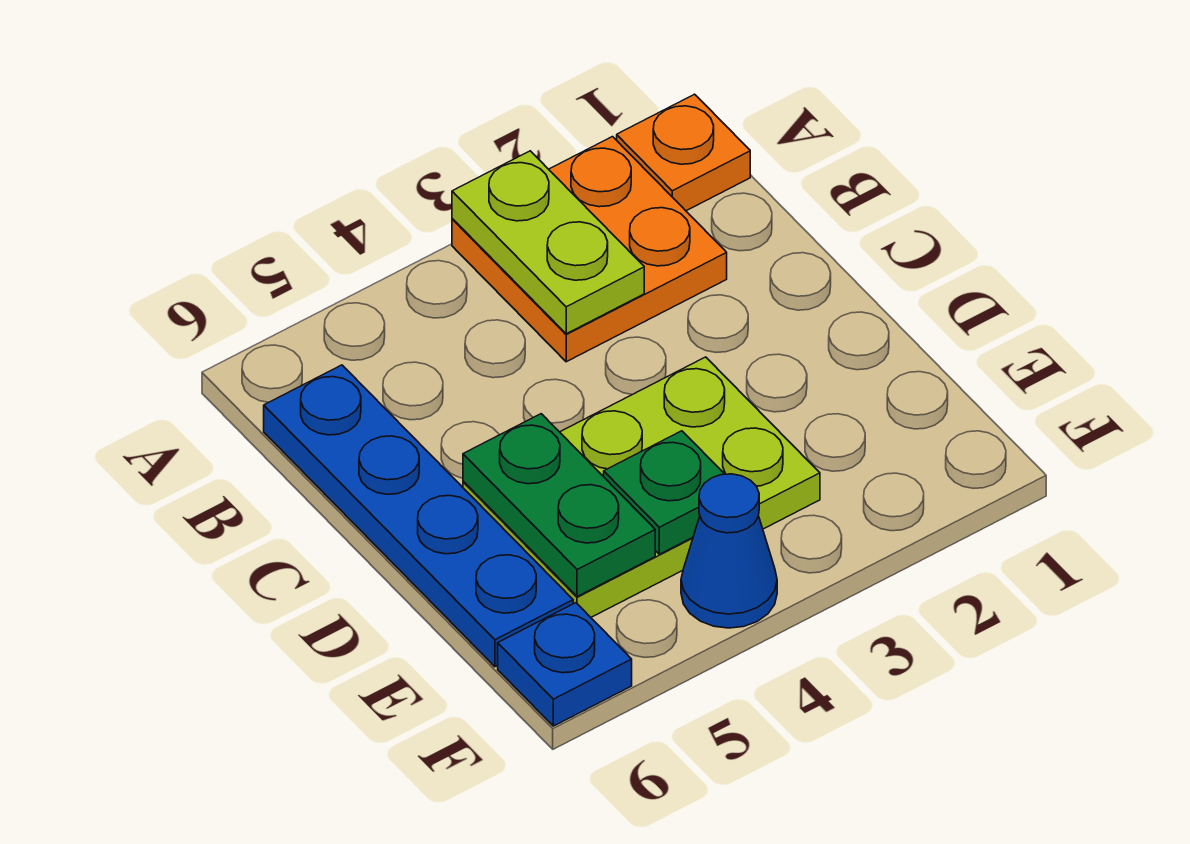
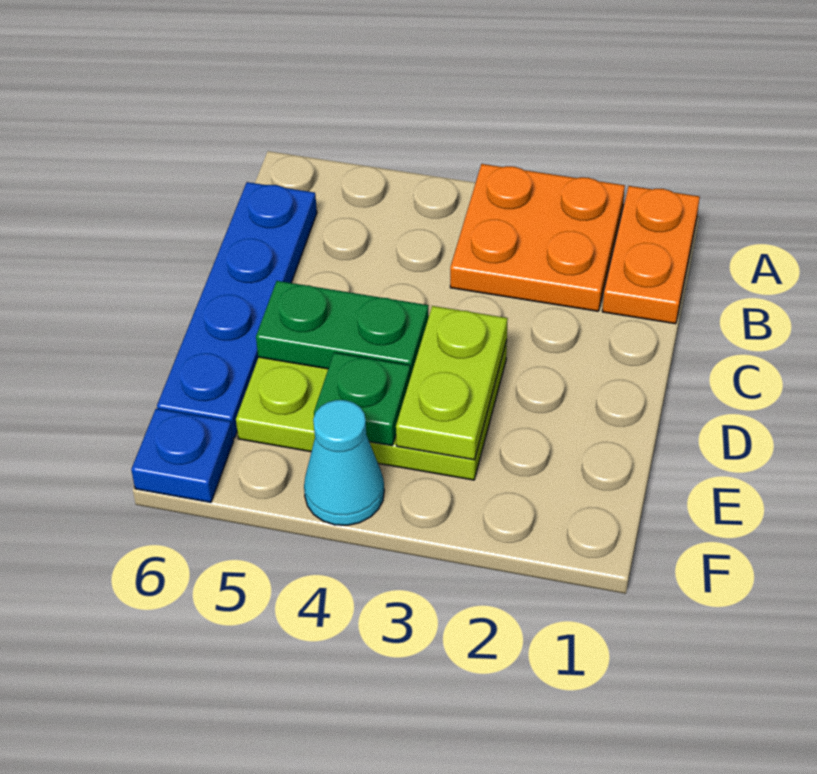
orange 1x1 plate [617,94,750,211] -> orange 1x2 plate [602,186,700,324]
lime 1x2 plate [452,151,644,334] -> lime 1x2 plate moved to [396,306,508,460]
green 1x2 plate [463,414,655,597] -> green 1x2 plate turned to [256,281,429,377]
blue 1x1 cone [681,474,777,628] -> cyan 1x1 cone [304,400,384,525]

